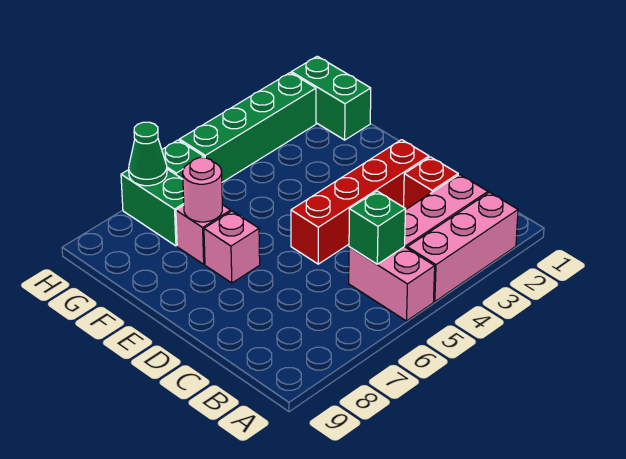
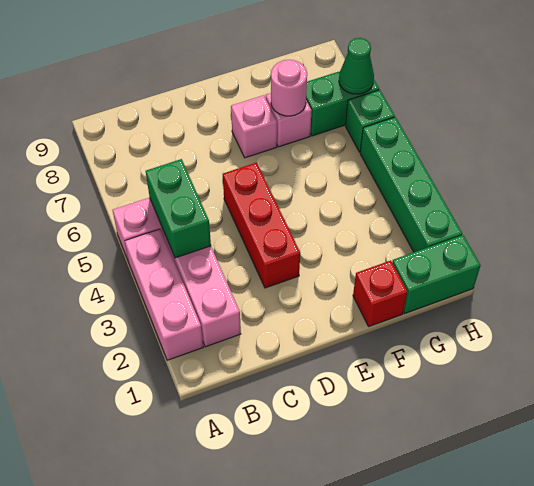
green 1x1 brick [349,191,406,264] -> green 1x2 brick [146,159,211,258]
red 1x1 brick [404,157,458,209] -> red 1x1 brick moved to [353,261,407,326]
red 1x4 brick [291,140,429,264] -> red 1x3 brick [223,163,300,288]

